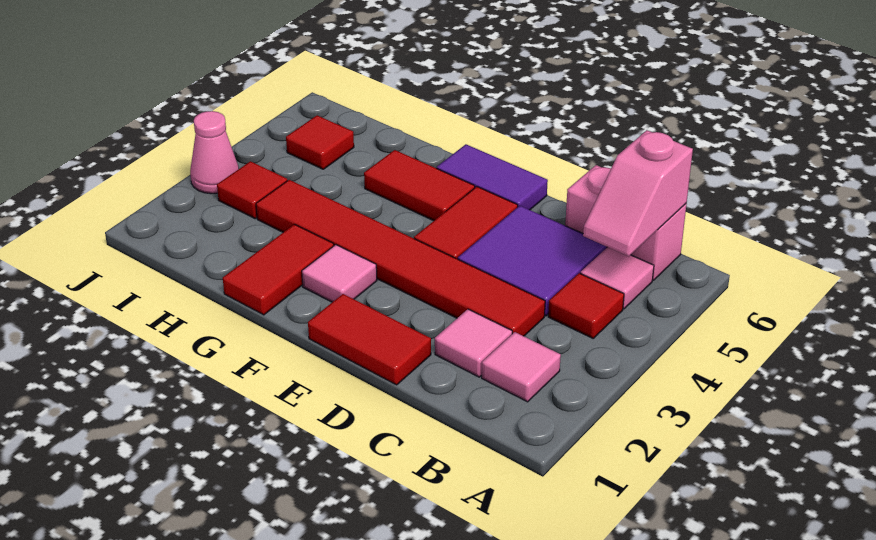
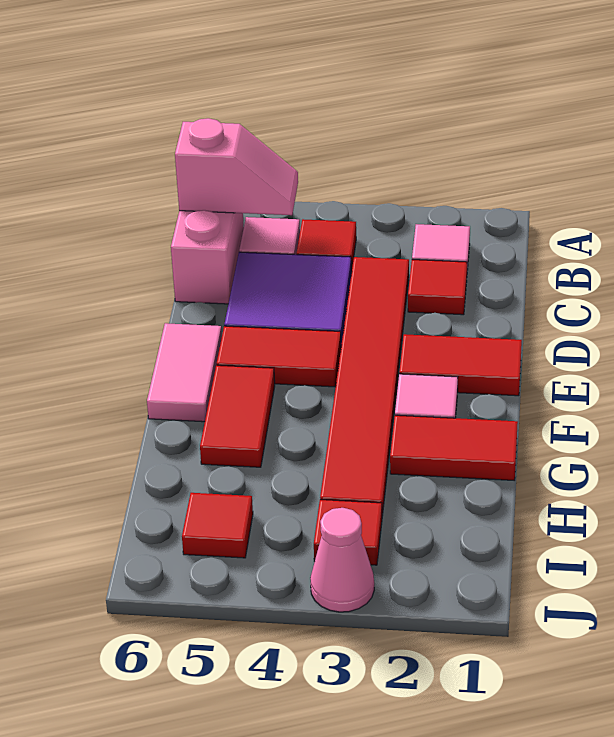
pink 1x1 tile [435,309,512,377] -> red 1x1 tile [408,260,467,315]
red 1x2 tile [308,294,431,385] -> red 1x2 tile turned to [399,334,522,396]
purple 1x2 tile [437,144,548,210] -> pink 1x2 tile [147,323,222,422]

